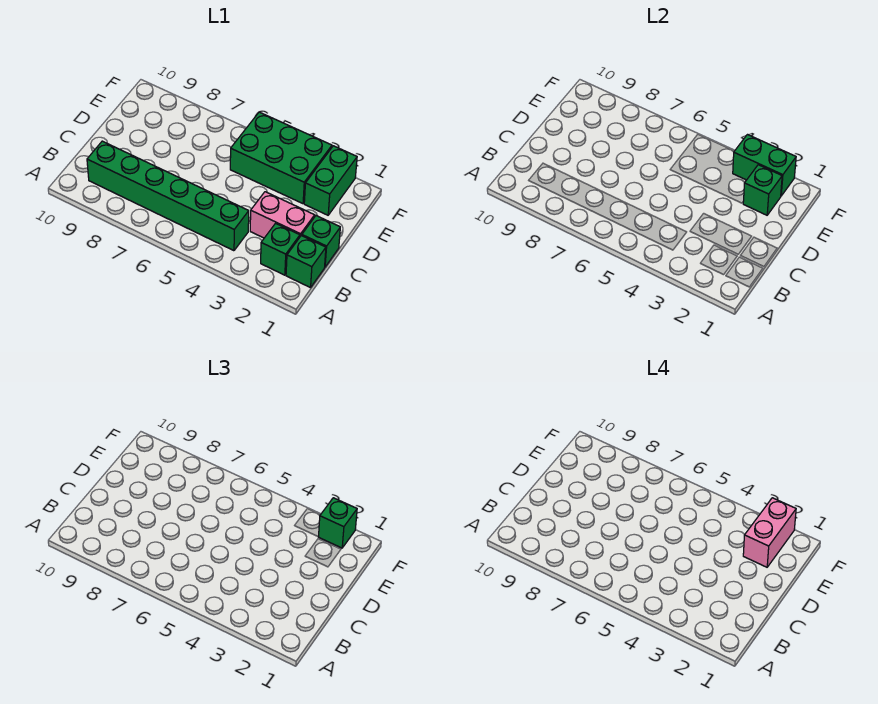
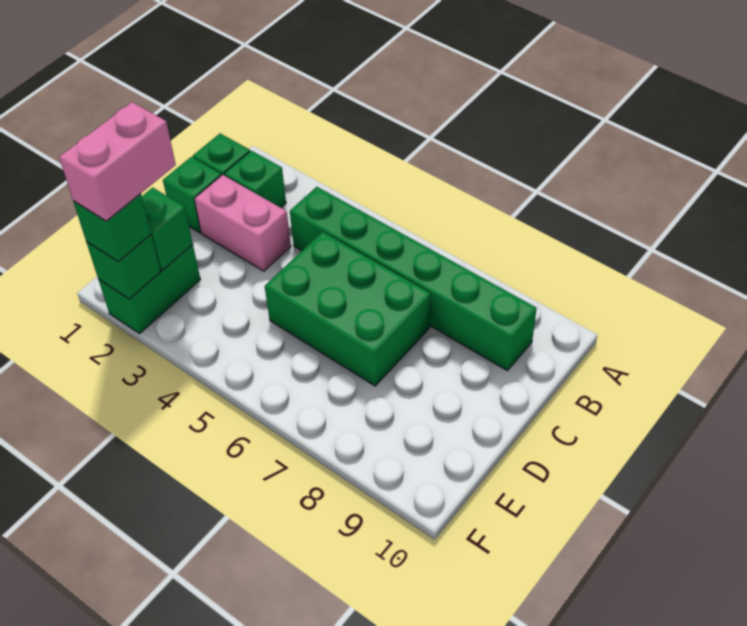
green 2x3 brick [230,112,332,204] -> green 2x3 brick moved to [265,232,431,386]
green 1x2 brick [733,135,796,196] -> green 1x1 brick [86,235,161,299]

